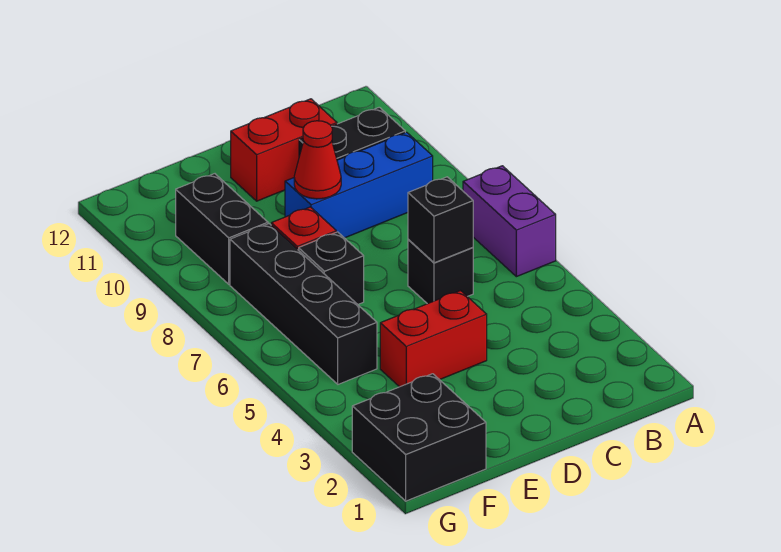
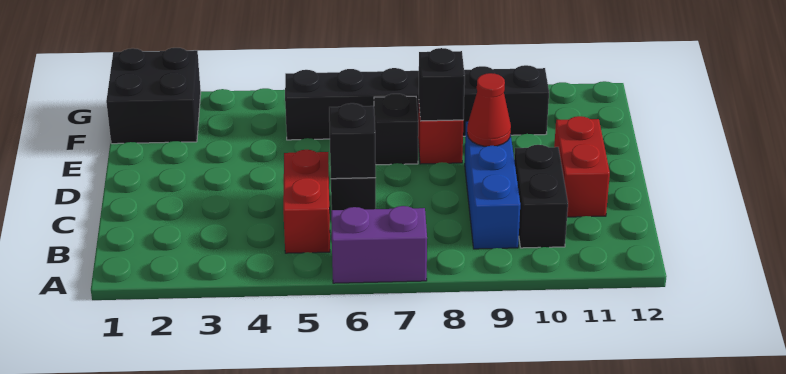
red 1x2 brick [380,291,487,387] -> red 1x2 brick moved to [283,150,330,253]
none -> black 1x1 brick [419,48,465,121]

